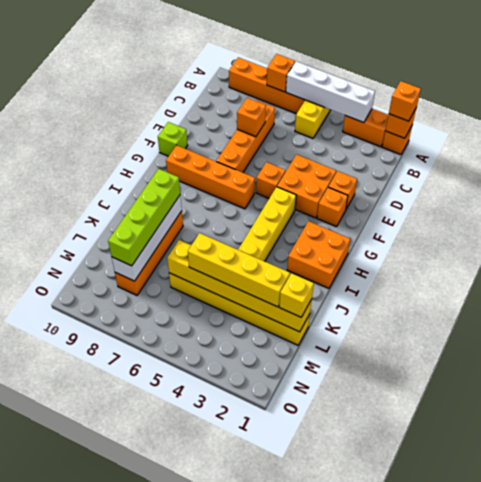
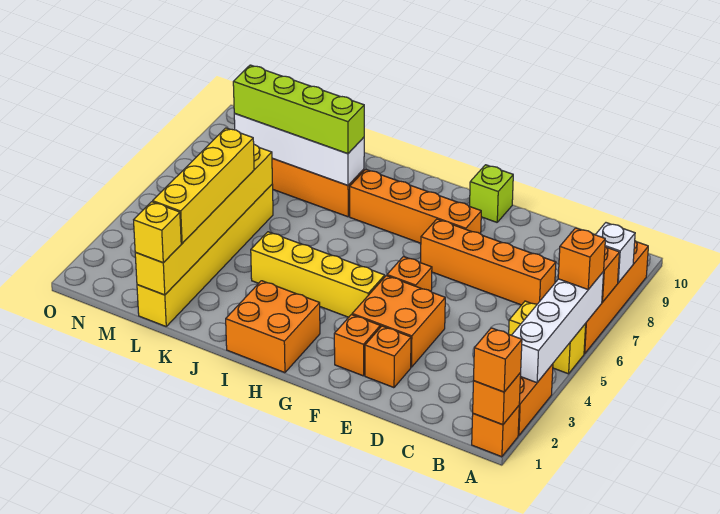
none -> white 1x1 brick [595,223,635,283]
orange 1x1 brick [237,98,266,137] -> orange 1x1 brick moved to [558,228,605,289]
orange 1x4 brick [166,145,255,209] -> orange 1x4 brick turned to [350,169,481,243]

